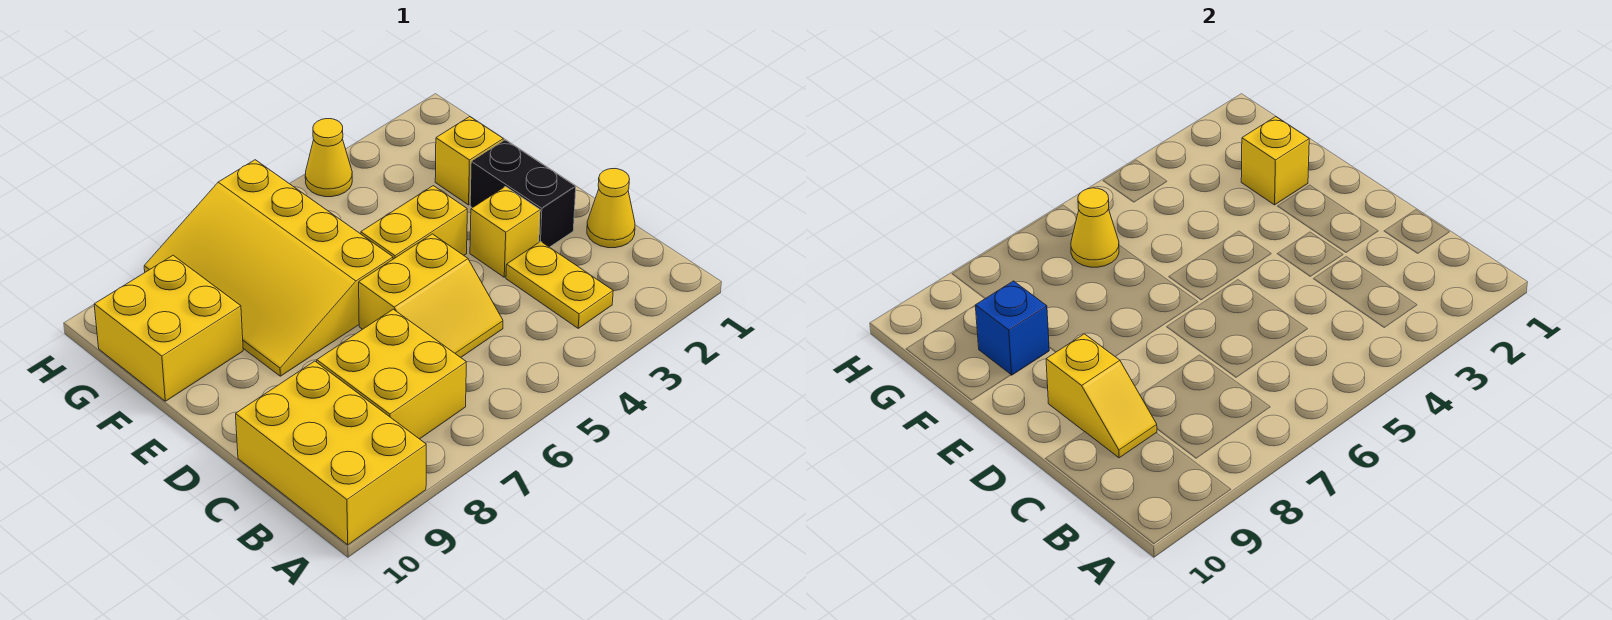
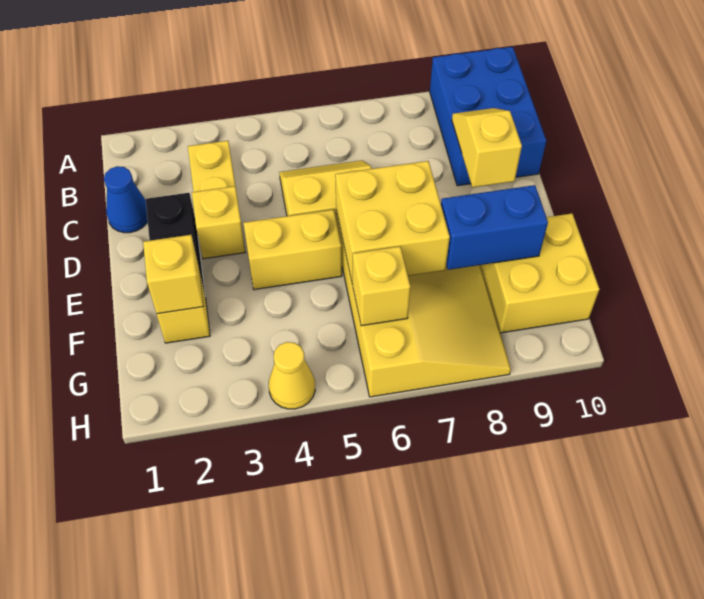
yellow 2x3 brick [236,361,426,545] -> blue 2x3 brick [430,47,546,186]
yellow 2x2 brick [317,309,466,439] -> yellow 2x2 brick moved to [335,161,450,284]
yellow 1x1 cone [587,169,635,248] -> blue 1x1 cone [104,166,148,233]
blue 1x1 brick [975,281,1049,375] -> blue 1x2 brick [441,185,548,270]
yellow 1x1 cone [1071,188,1119,267] -> yellow 1x1 brick [353,246,410,326]

